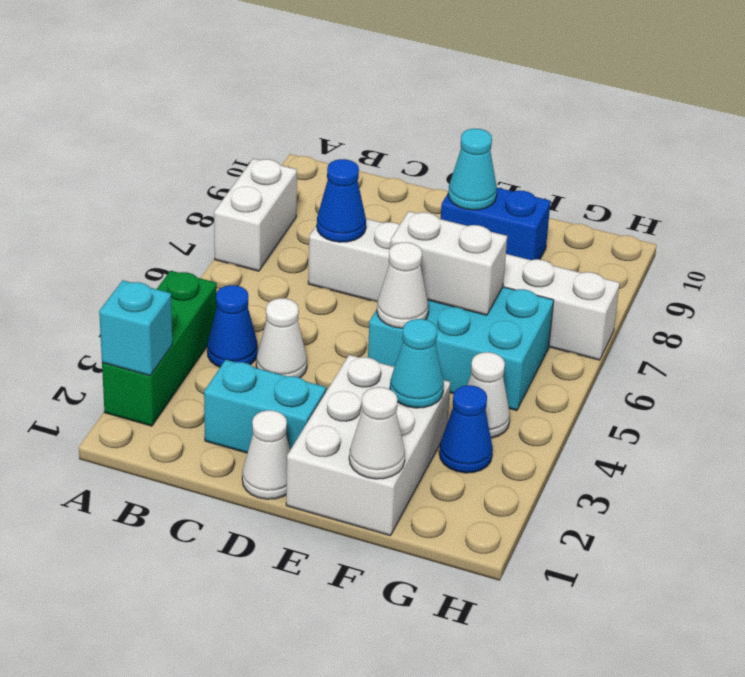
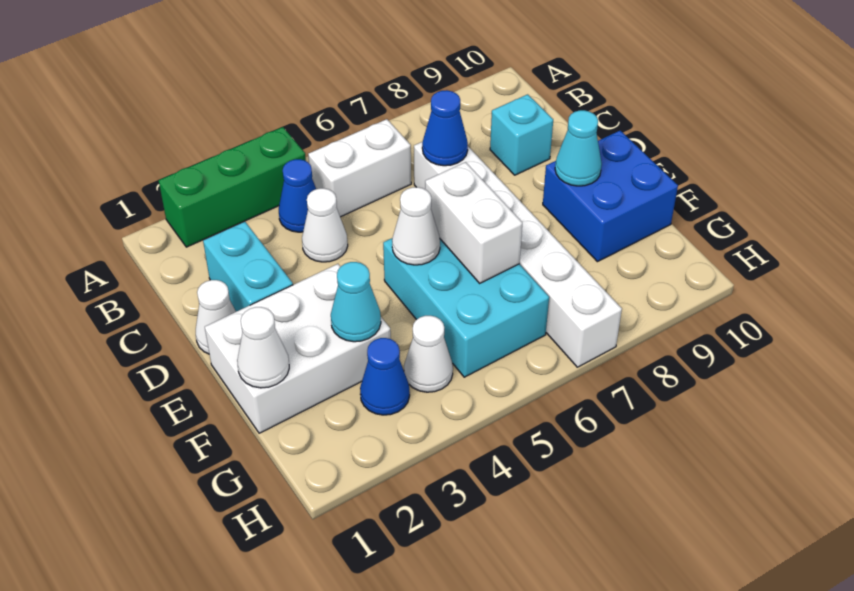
cyan 1x1 brick [99,280,172,376] -> cyan 1x1 brick moved to [490,94,553,175]
white 1x2 brick [214,159,297,271] -> white 1x2 brick moved to [308,119,411,217]
blue 1x2 brick [441,188,551,260] -> blue 2x2 brick [543,131,678,262]

